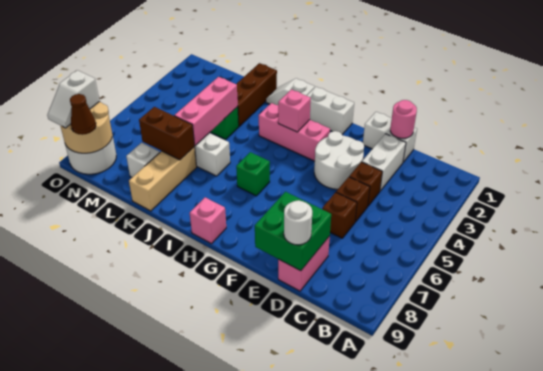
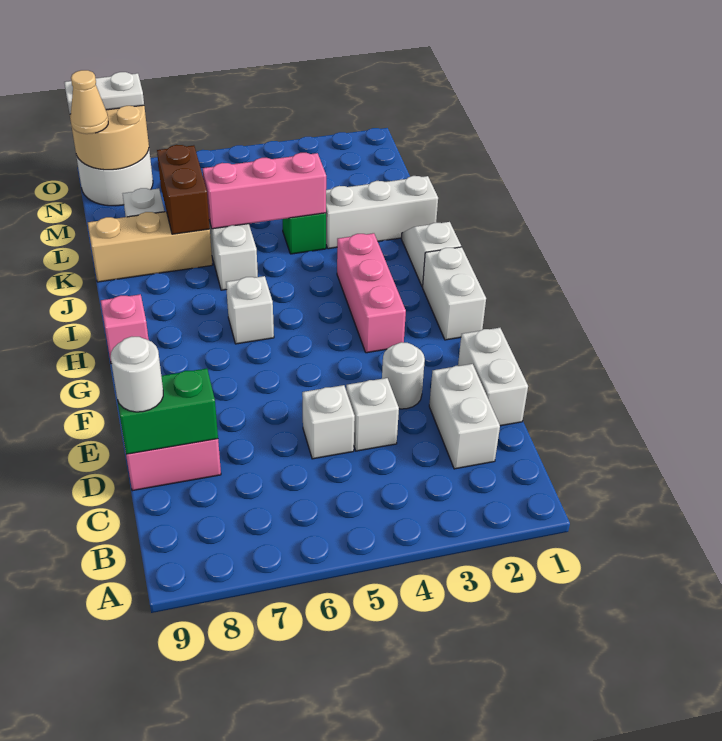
pink 1x1 round brick [390,100,417,138] -> none
white 1x2 brick [362,134,406,191] -> white 1x2 brick turned to [429,364,500,469]
brown 1x1 brick [349,162,382,206] -> white 1x1 brick [346,378,399,451]
brown 1x1 brick [336,177,370,222] -> white 1x1 brick [302,385,355,459]
brown 1x1 brick [322,192,357,238] -> none
green 2x2 brick [255,192,331,271] -> green 1x2 brick [117,368,218,454]
white 2x2 round brick [314,131,364,189] -> white 1x1 round brick [382,342,425,409]
pink 1x1 brick [278,89,311,132] -> none
green 1x1 brick [236,152,270,196] -> white 1x1 brick [226,276,274,344]
brown 1x3 brick [237,63,277,126] -> white 1x3 brick [326,176,438,249]
brown 1x1 cone [70,94,96,135] -> tan 1x1 cone [70,70,108,134]
white 1x2 slope [47,70,100,128] -> white 1x2 plate [64,72,144,114]

